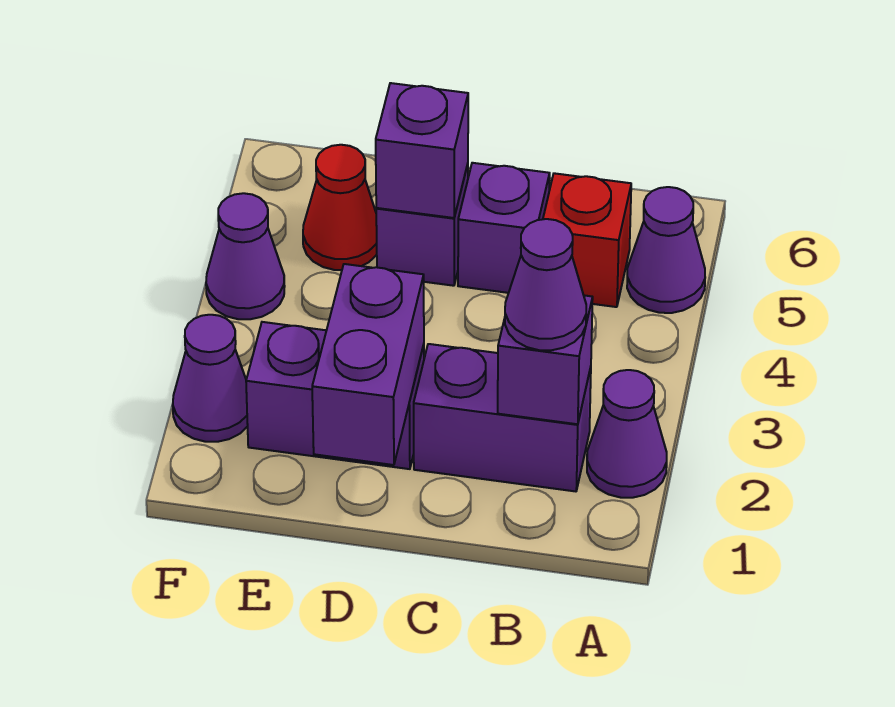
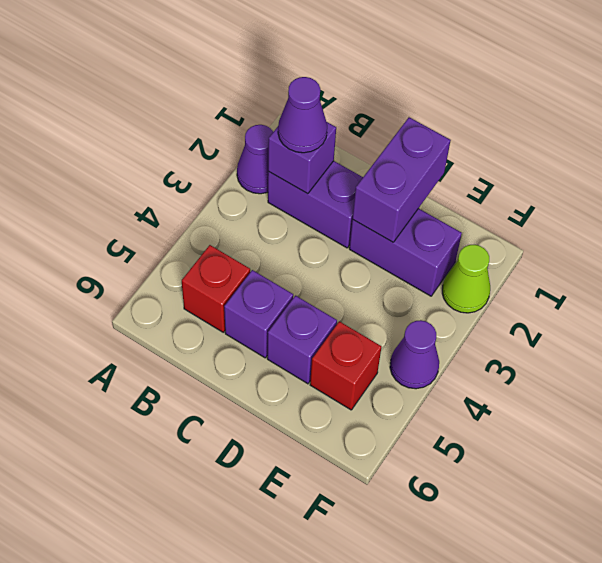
purple 1x1 cone [627,187,705,313] -> none
purple 1x1 brick [376,83,468,218] -> none
red 1x1 cone [303,145,377,270] -> red 1x1 brick [310,321,382,410]
purple 1x1 cone [173,315,248,442] -> lime 1x1 cone [442,245,490,313]

